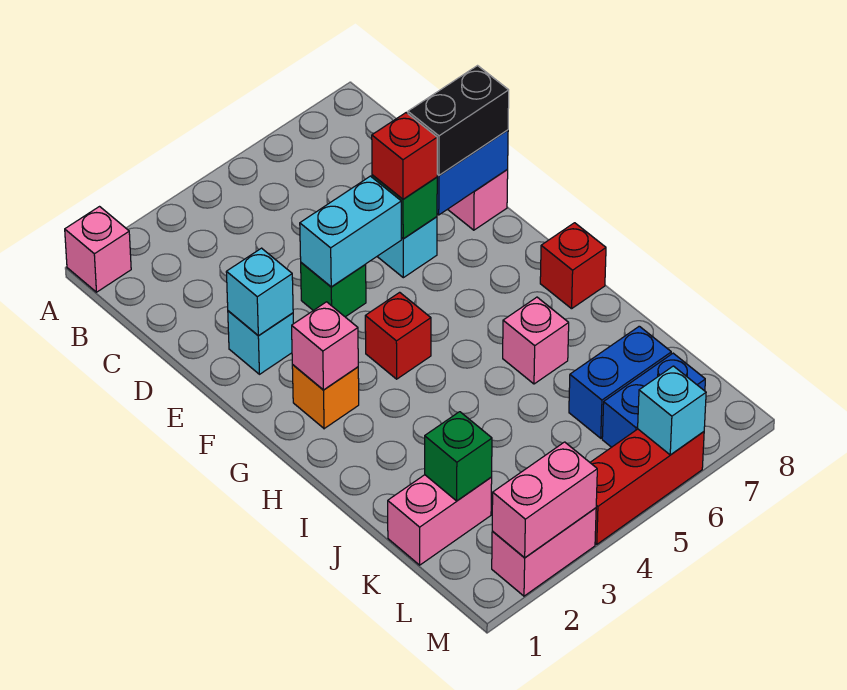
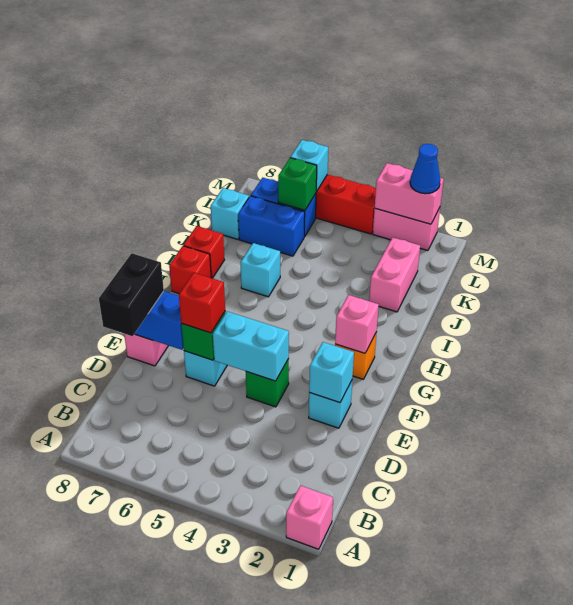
black 1x2 brick [408,66,509,175] -> black 1x2 brick turned to [99,253,164,336]
red 1x1 brick [365,292,431,379] -> red 1x1 brick moved to [183,226,225,278]
pink 1x1 brick [503,297,569,384] -> cyan 1x1 brick [240,243,280,297]
pink 1x2 brick [388,475,492,565] -> pink 1x2 brick turned to [369,237,420,312]
green 1x1 brick [425,412,492,501] -> green 1x1 brick moved to [278,158,317,210]
none -> cyan 1x1 brick [211,188,249,239]
none -> blue 1x1 cone [410,144,440,194]

